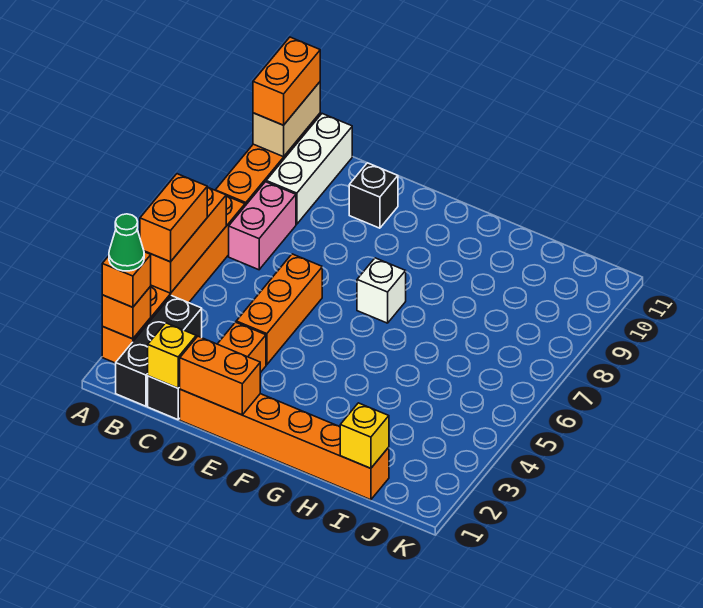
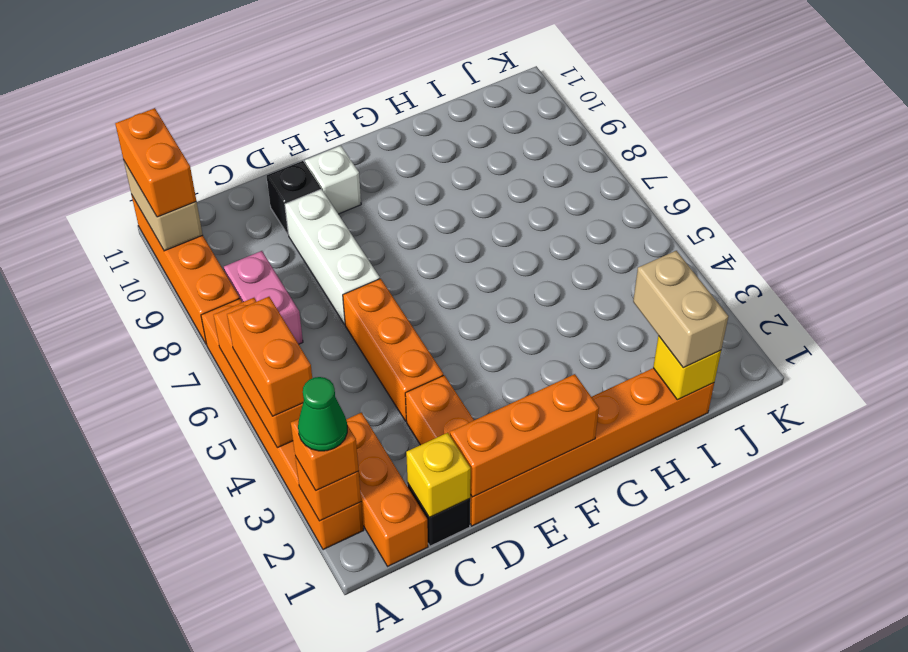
black 1x3 brick [116,296,202,406] -> orange 1x3 brick [346,413,428,566]
white 1x3 brick [266,114,352,224] -> white 1x3 brick moved to [285,189,380,324]
orange 1x2 brick [180,336,260,415] -> orange 1x3 brick [450,374,599,497]
white 1x1 brick [357,258,406,323] -> white 1x1 brick moved to [305,146,361,214]
none -> tan 1x2 brick [633,251,728,368]

